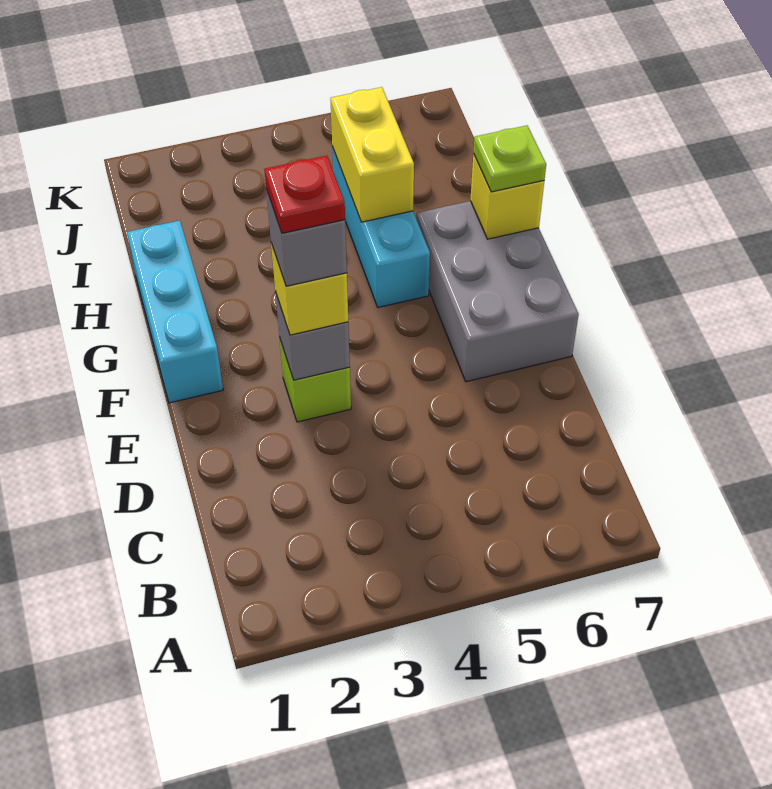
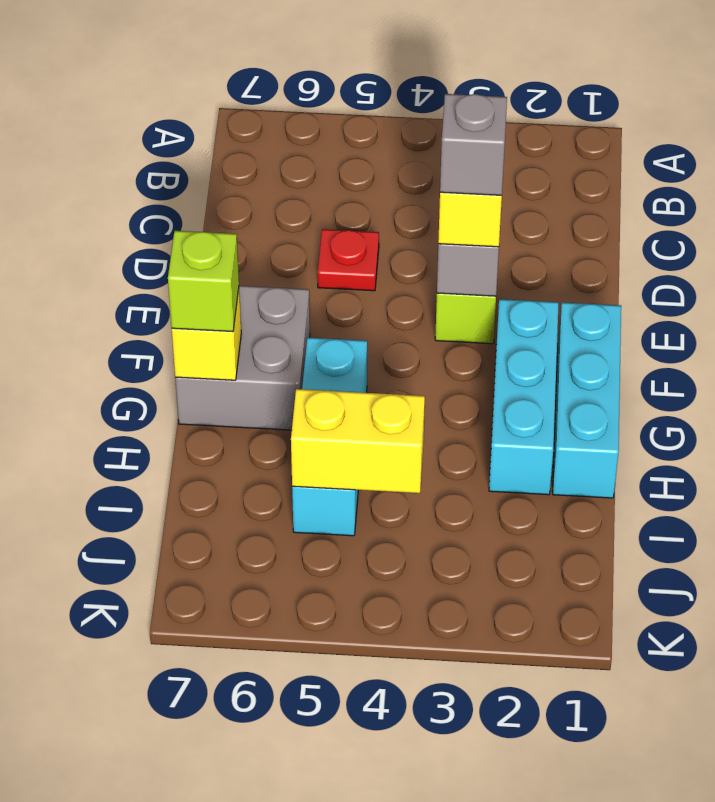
red 1x1 plate [265,156,345,233] -> red 1x1 plate moved to [318,229,379,291]
grey 2x3 brick [416,201,579,382] -> grey 2x2 brick [175,286,310,430]
none -> cyan 1x3 brick [489,299,559,495]
lime 1x1 plate [473,126,546,192] -> lime 1x1 brick [168,231,239,332]
yellow 1x2 brick [330,87,414,222] -> yellow 1x2 brick turned to [291,389,425,493]

